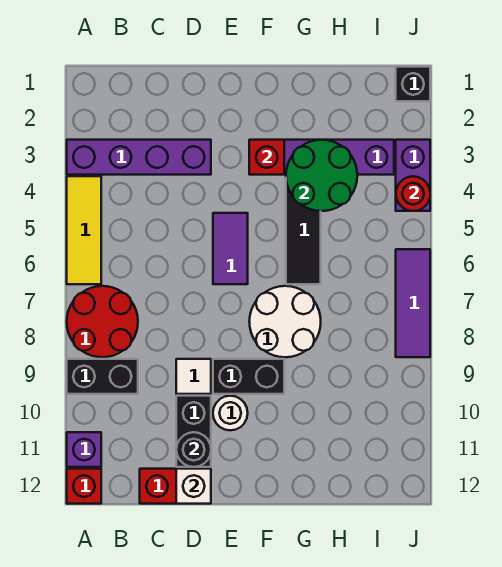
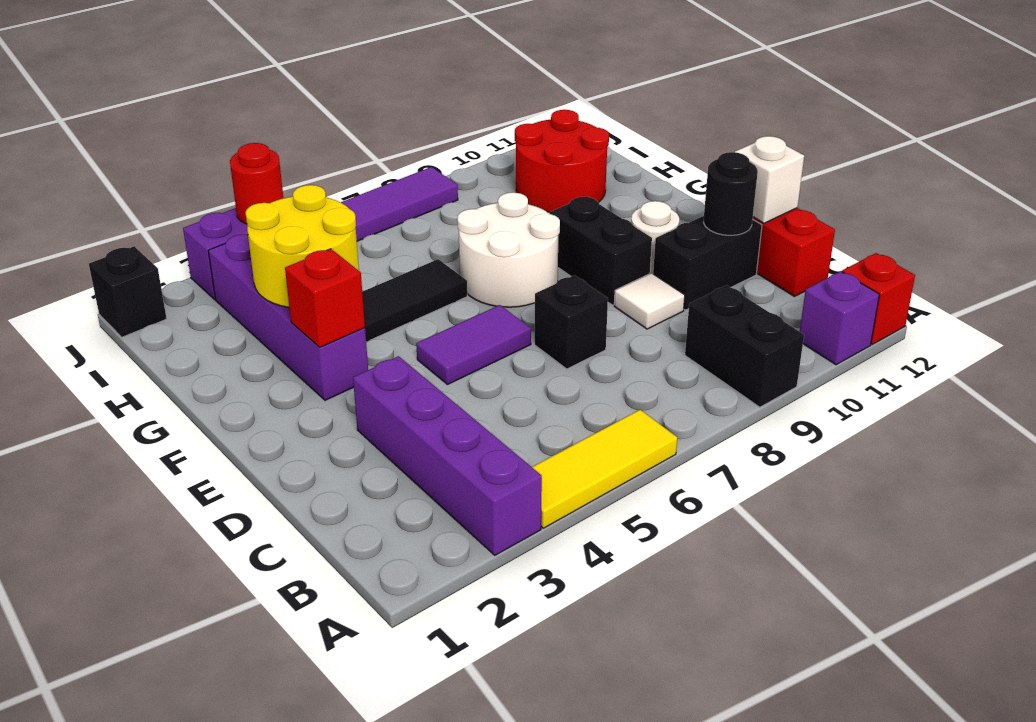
red 2x2 round brick [67,286,138,357] -> red 2x2 round brick moved to [515,110,609,212]
none -> black 1x1 brick [534,275,608,369]
green 2x2 round brick [286,140,357,211] -> yellow 2x2 round brick [245,185,359,307]

